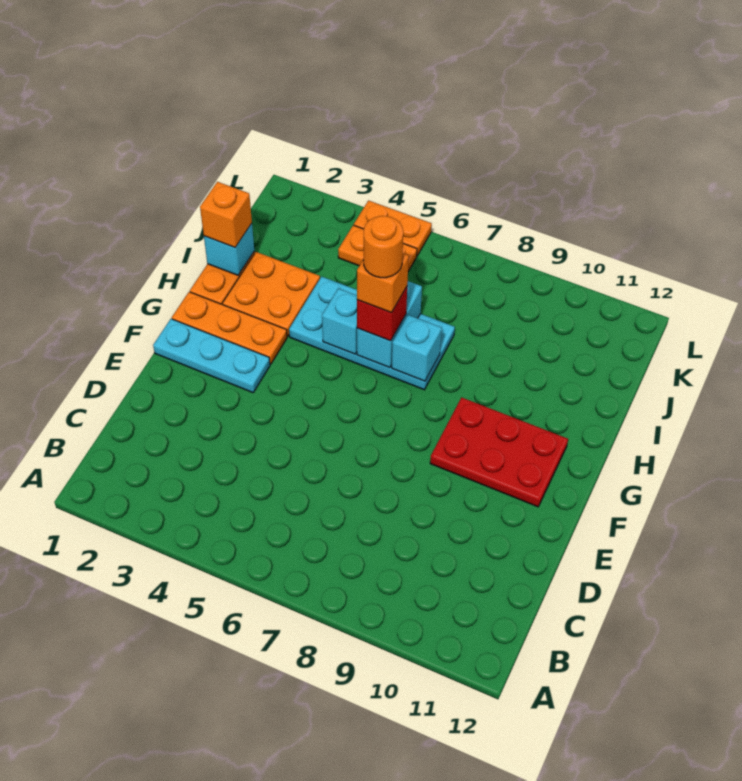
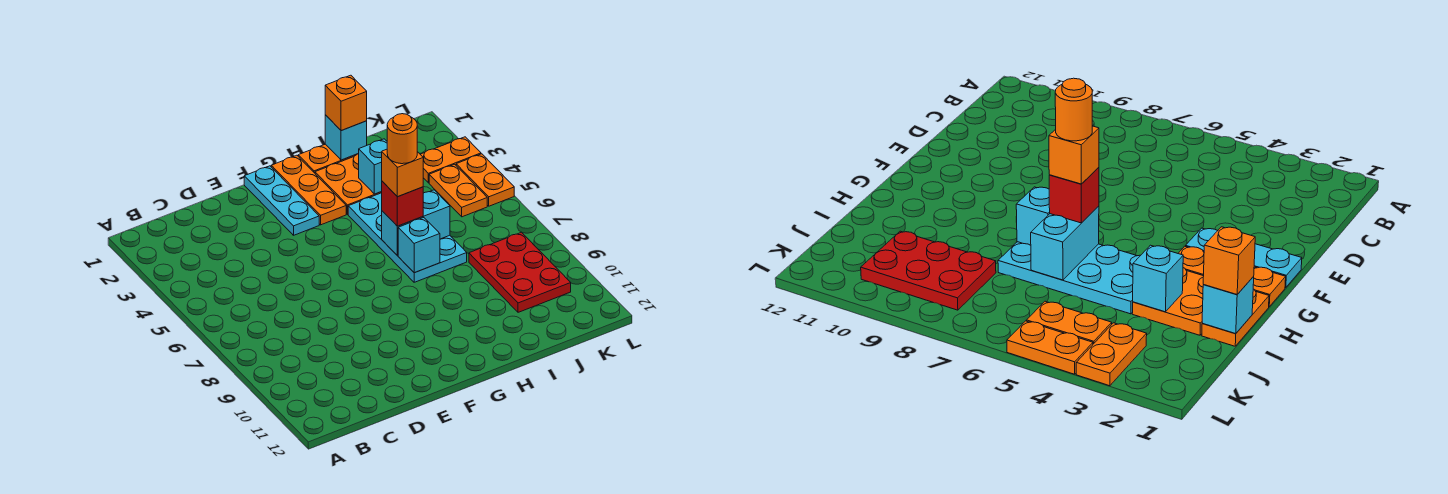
red 2x3 plate [430,397,568,507] -> red 2x3 plate moved to [469,232,571,312]
cyan 1x1 brick [322,288,357,354] -> cyan 1x1 brick moved to [358,139,387,194]
none -> orange 1x2 plate [420,137,481,183]

